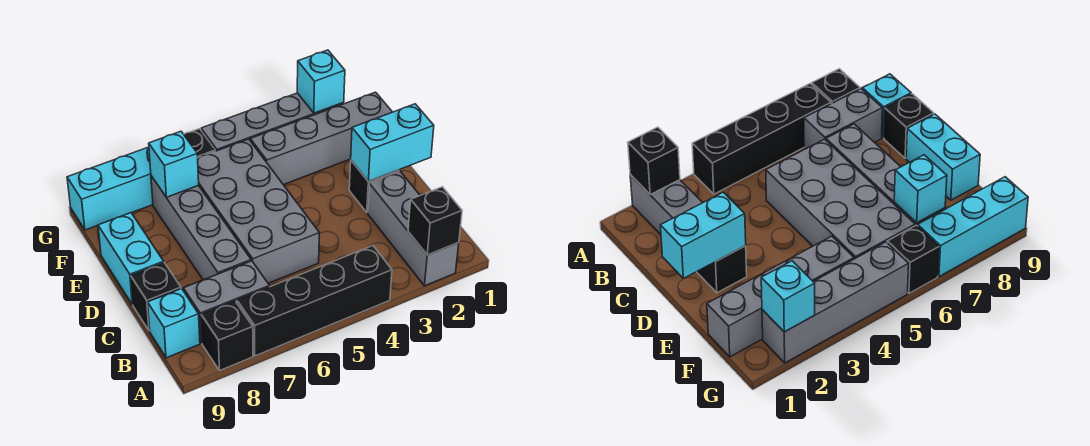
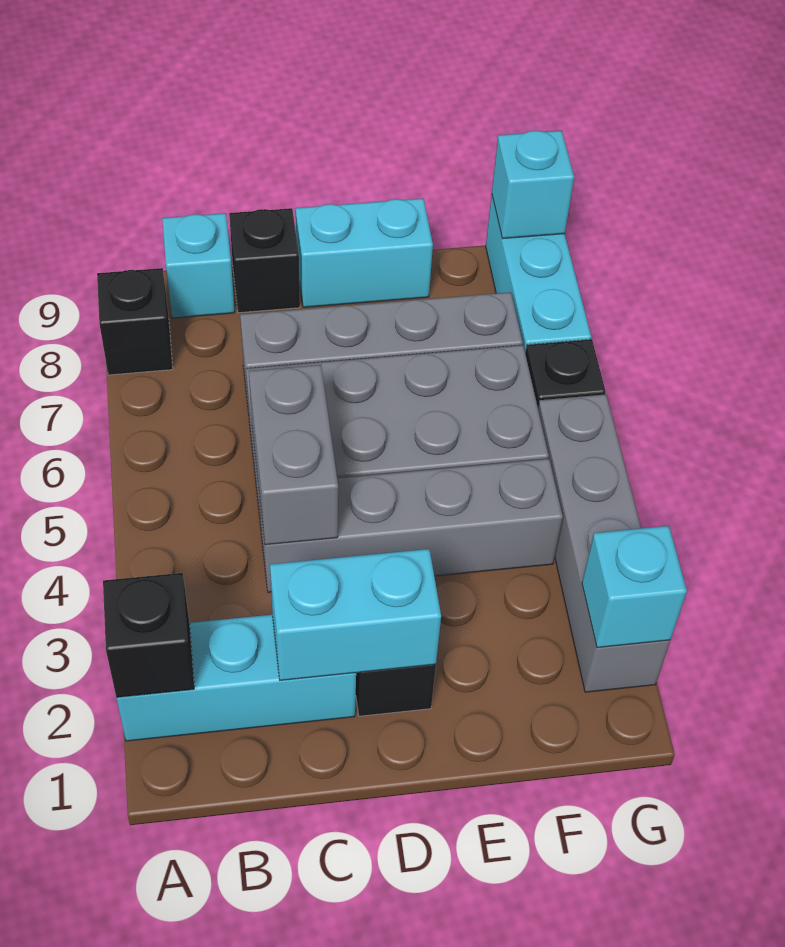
grey 1x3 brick [368,171,459,286] -> cyan 1x3 brick [116,615,356,741]
black 1x4 brick [237,246,392,356] -> none
grey 1x2 brick [183,261,269,343] -> grey 1x2 brick moved to [249,365,338,545]
cyan 1x2 brick [351,104,434,182] -> cyan 1x2 brick turned to [270,549,441,680]
grey 1x4 brick [250,92,392,185] -> grey 1x4 brick turned to [259,459,563,592]
cyan 1x1 brick [149,131,199,197] -> cyan 1x1 brick moved to [492,131,574,239]

